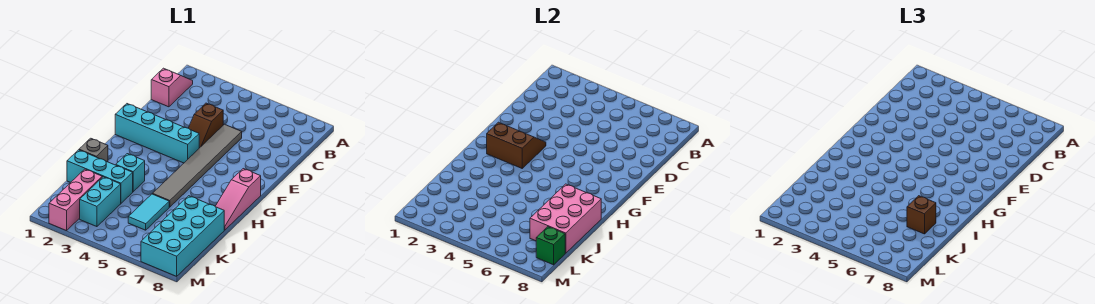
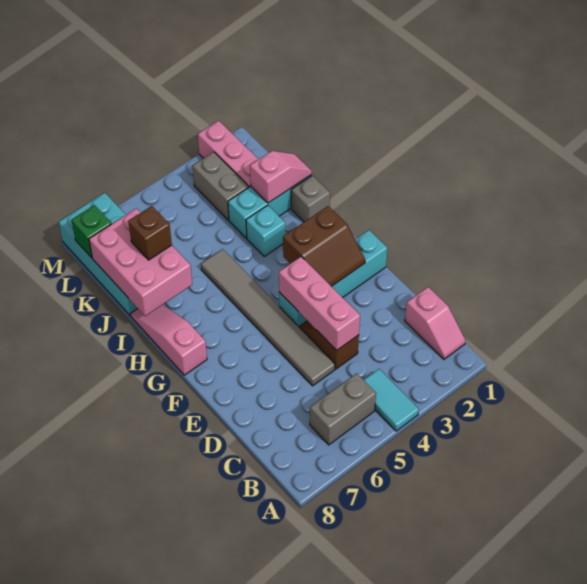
none -> grey 1x2 brick [310,373,376,445]
none -> pink 1x3 brick [279,257,360,350]
none -> pink 1x2 slope [250,151,312,203]
cyan 1x2 tile [128,194,169,230] -> cyan 1x2 tile moved to [364,369,419,431]
cyan 1x2 brick [80,177,121,227] -> grey 1x2 brick [193,152,249,220]

